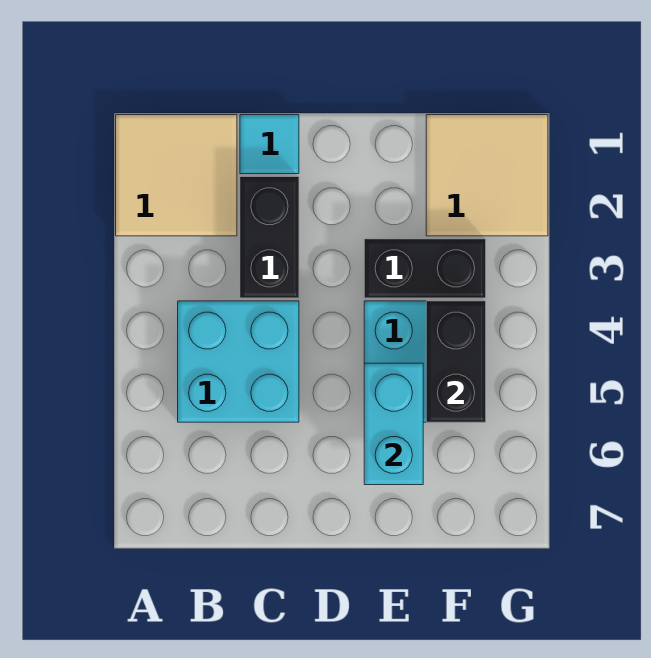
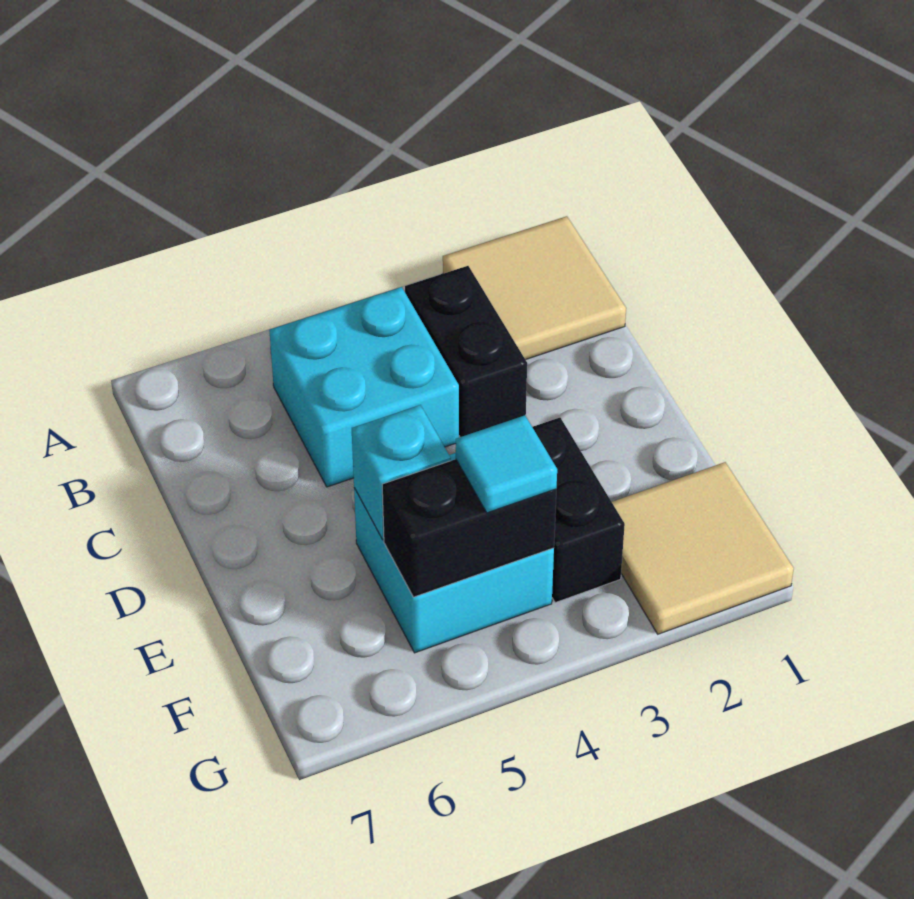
cyan 1x1 tile [240,115,299,174] -> cyan 1x1 tile moved to [456,415,557,513]
black 1x2 brick [240,177,299,298] -> black 1x2 brick turned to [405,266,527,437]
cyan 1x2 brick [364,363,423,485] -> cyan 1x1 brick [352,405,451,540]

